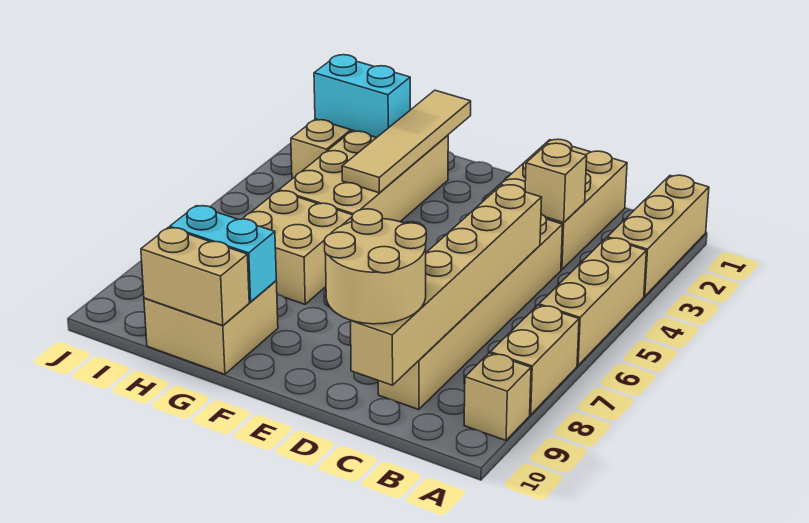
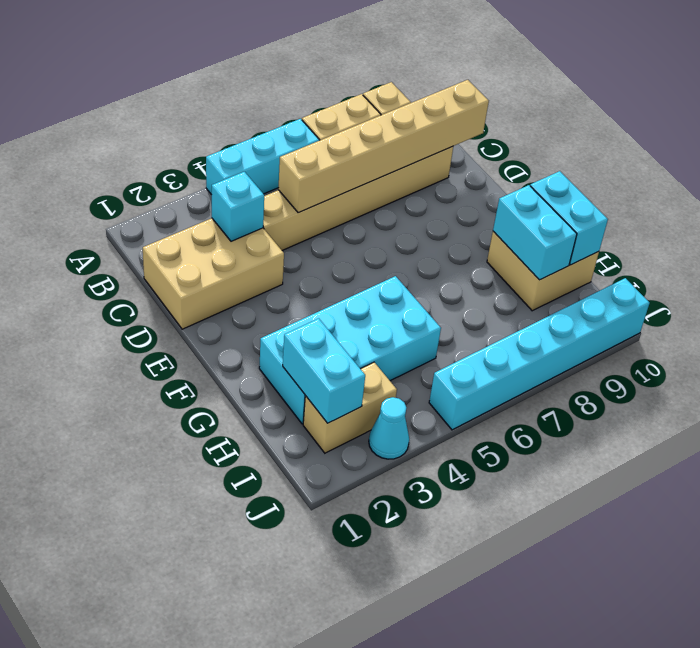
tan 1x3 brick [607,175,709,296] -> none
tan 1x3 brick [539,238,646,365] -> cyan 1x3 brick [206,119,320,195]
tan 1x1 brick [525,143,587,222] -> cyan 1x1 brick [212,172,264,241]
tan 2x2 round brick [324,209,426,324] -> none
tan 1x4 tile [342,90,471,193] -> none
tan 2x4 brick [279,130,448,222] -> cyan 2x4 brick [259,276,441,424]
tan 2x2 brick [243,191,352,304] -> none
tan 1x2 brick [141,228,249,326] -> cyan 1x2 brick [530,171,608,265]
none -> cyan 1x1 cone [369,397,409,459]
none -> cyan 1x6 brick [429,278,650,430]

